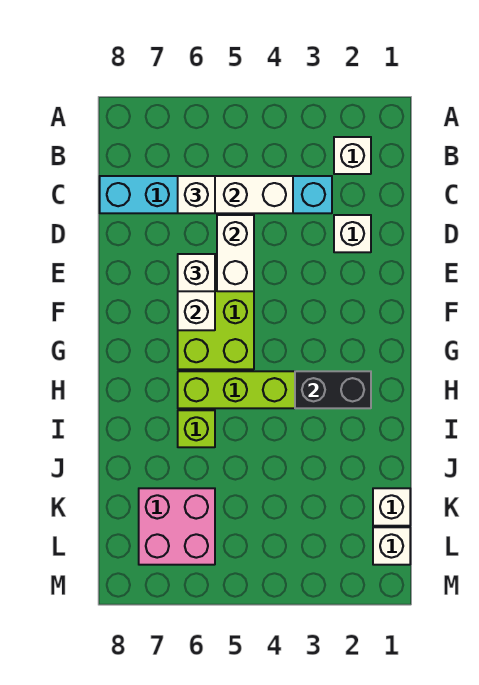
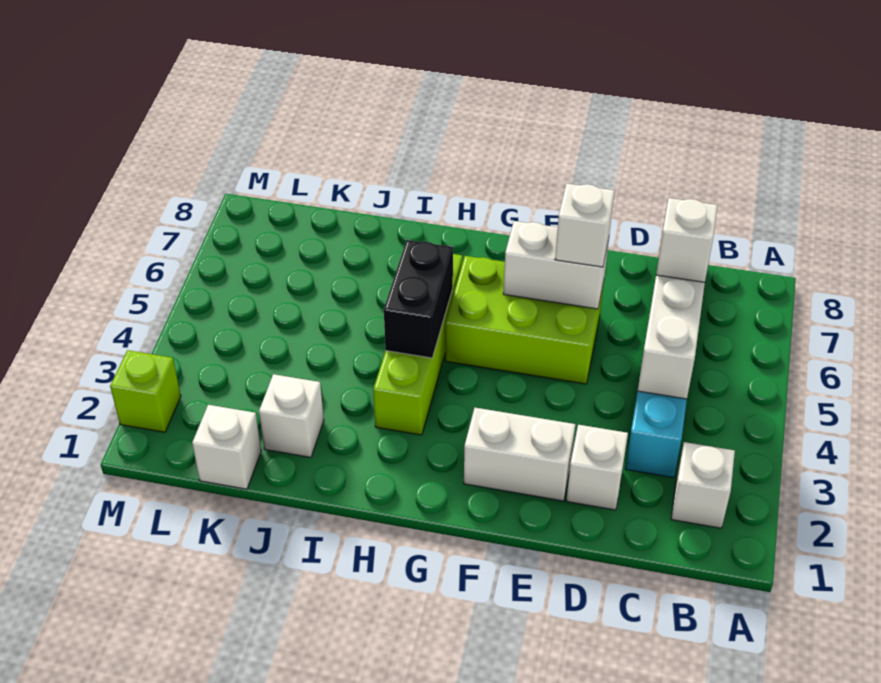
white 1x2 brick [217,215,254,291] -> white 1x2 brick moved to [464,408,575,501]
black 1x2 brick [295,371,371,408] -> black 1x2 brick moved to [384,240,453,358]
lime 1x1 brick [178,410,215,447] -> lime 1x1 brick moved to [110,350,181,432]
pink 2x2 brick [139,488,215,565] -> none
white 1x1 brick [373,527,410,565] -> white 1x1 brick moved to [259,374,324,457]

